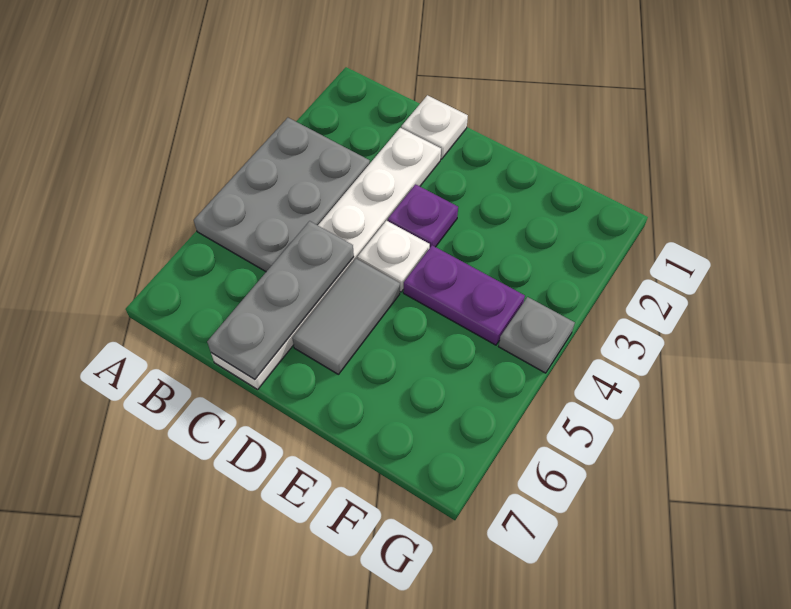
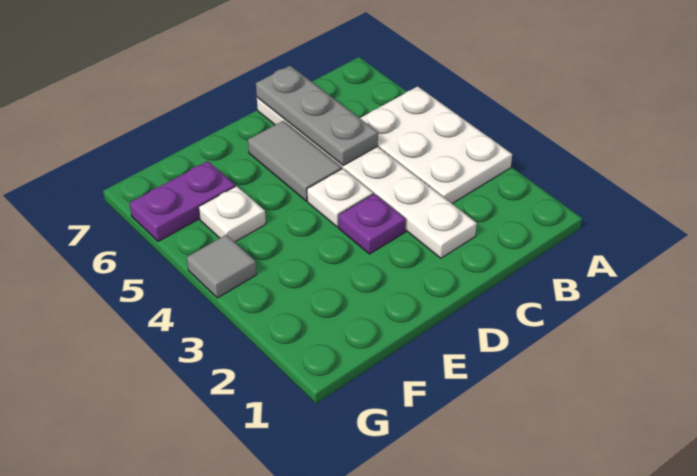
grey 2x3 plate [194,118,370,272] -> white 2x3 plate [360,86,512,203]
white 1x1 plate [401,95,468,159] -> white 1x1 plate moved to [199,186,266,242]
purple 1x2 plate [403,245,525,345] -> purple 1x2 plate moved to [130,161,235,242]
grey 1x1 plate [499,297,575,373] -> grey 1x1 tile [187,235,257,298]

